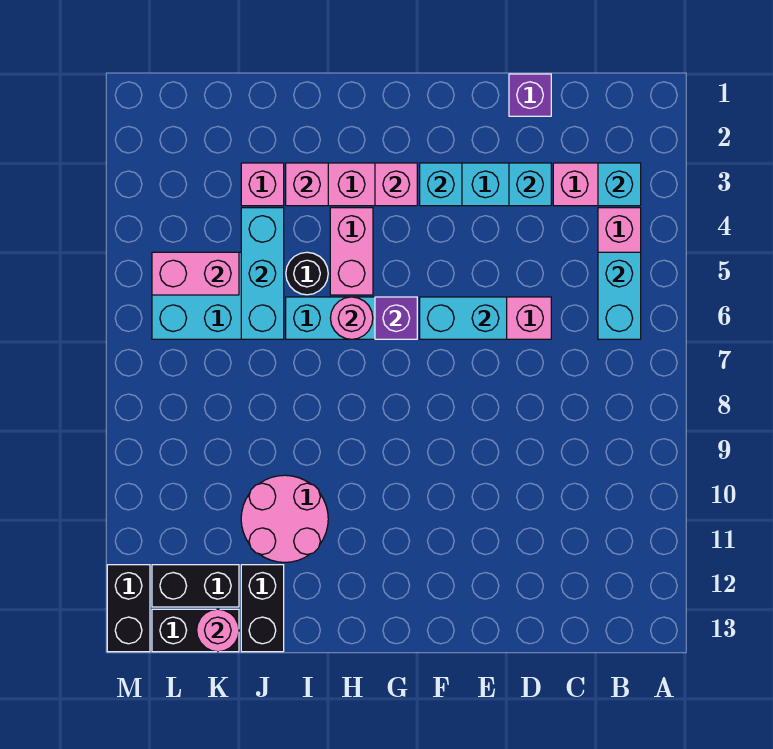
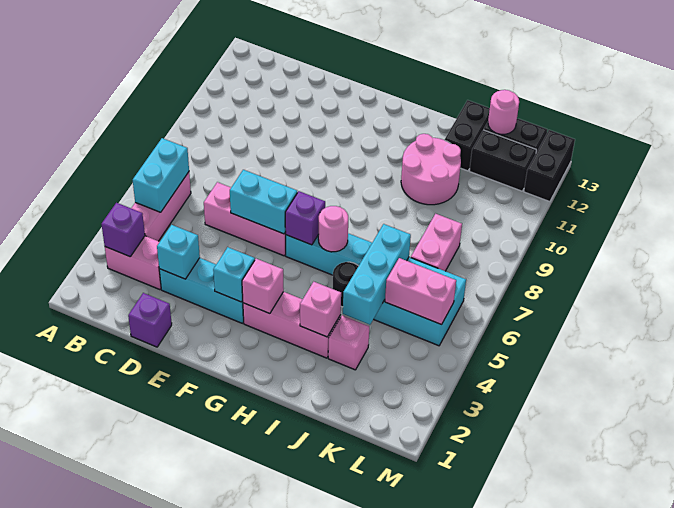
cyan 1x1 brick [598,163,641,206] -> purple 1x1 brick [101,203,145,257]
pink 1x2 brick [330,208,373,295] -> pink 1x2 brick moved to [411,214,462,271]

